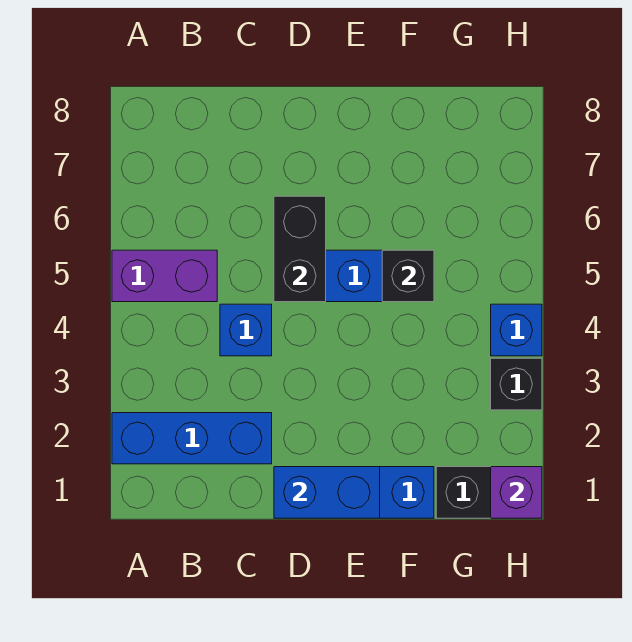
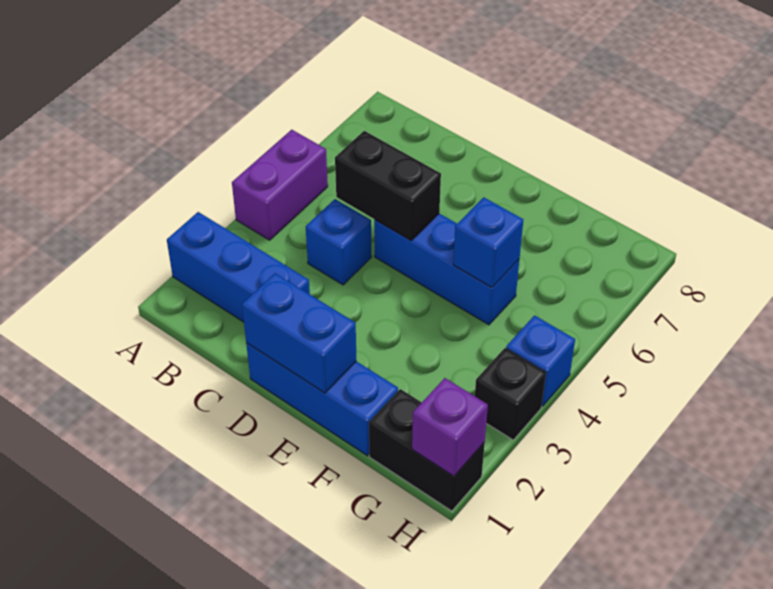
purple 1x2 brick [112,250,217,302] -> purple 1x2 brick turned to [232,130,328,240]
black 1x2 brick [274,196,326,302] -> black 1x2 brick turned to [335,131,441,240]
black 1x1 brick [382,250,434,302] -> blue 1x1 brick [453,197,523,287]

